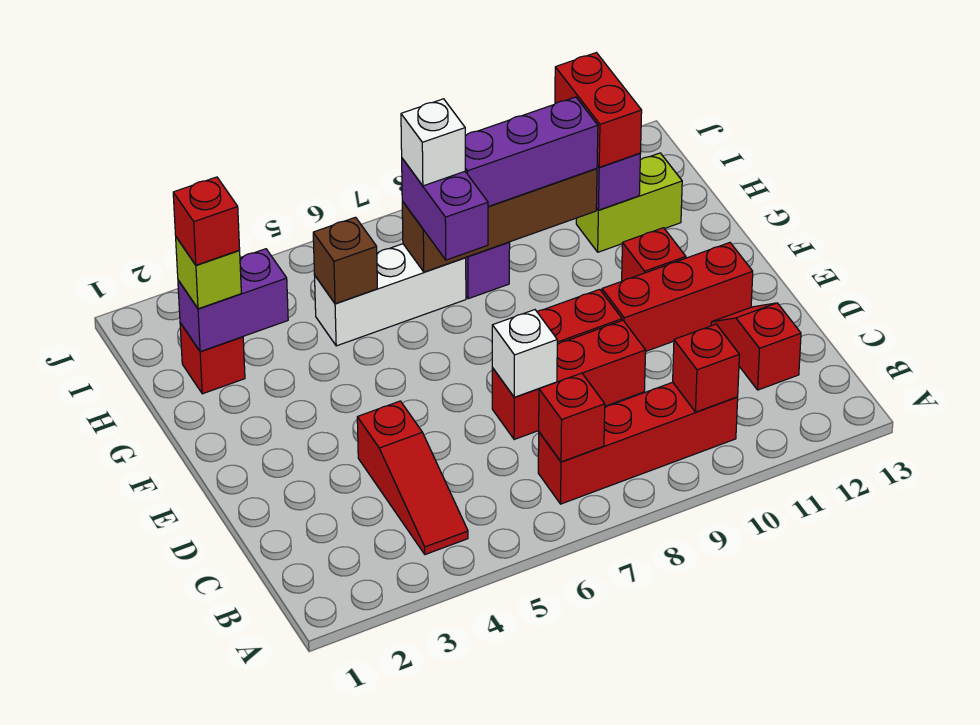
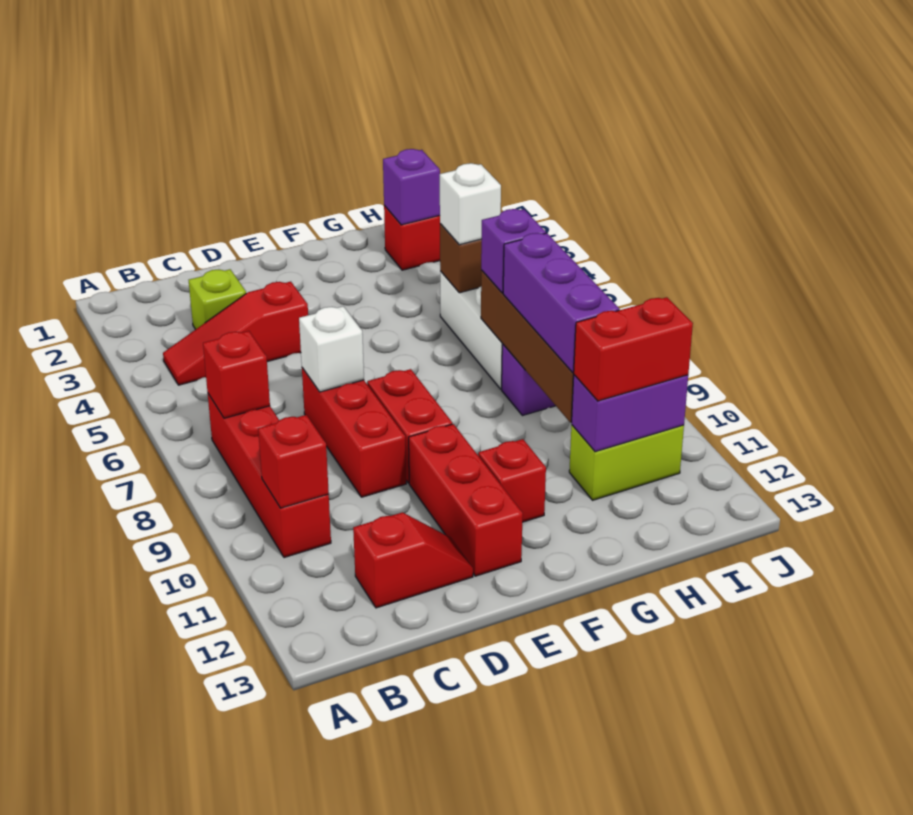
purple 1x2 brick [402,158,488,260] -> purple 1x1 brick [481,209,546,293]
purple 1x2 brick [178,249,288,352] -> purple 1x1 brick [383,149,440,225]
lime 1x1 brick [176,237,241,309] -> lime 1x1 brick moved to [189,269,246,330]
red 1x1 brick [173,177,240,265] -> none
white 1x1 brick [401,99,465,186] -> white 1x1 brick moved to [440,163,501,245]
lime 1x2 brick [576,153,682,252] -> lime 1x2 brick turned to [569,425,684,500]

